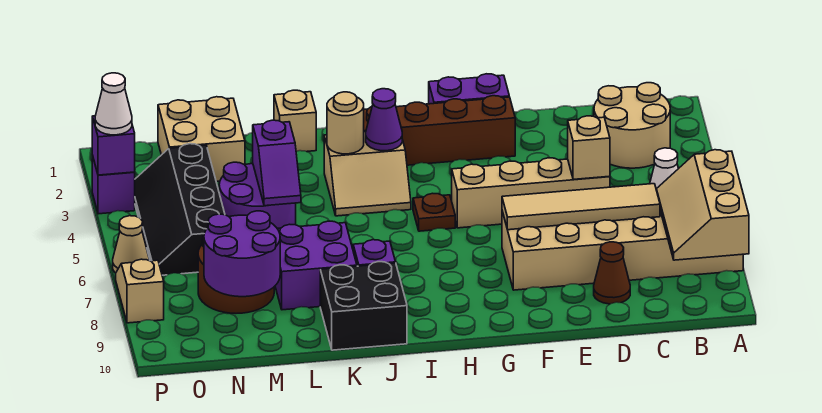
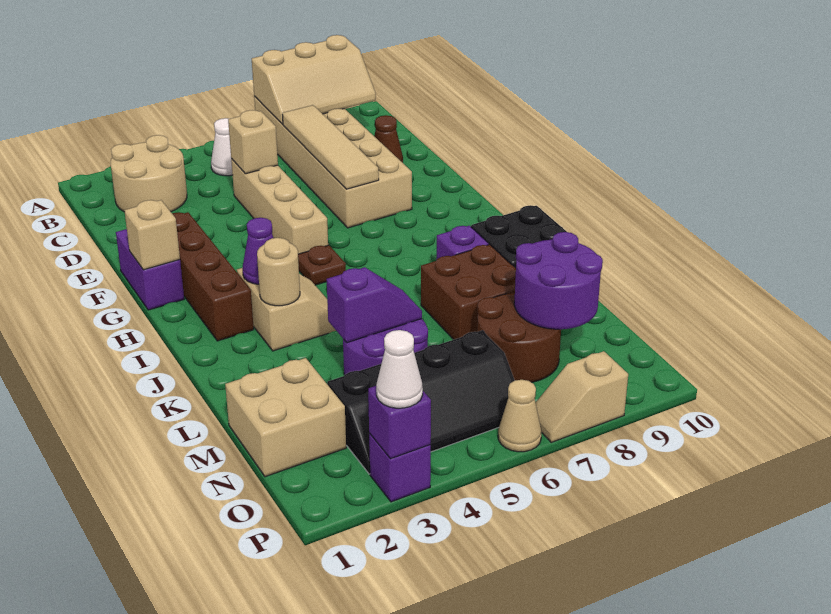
tan 1x1 brick [274,90,316,152] -> tan 1x1 brick moved to [124,200,180,270]
purple 2x2 brick [275,221,357,310] -> brown 2x2 brick [421,245,516,340]

